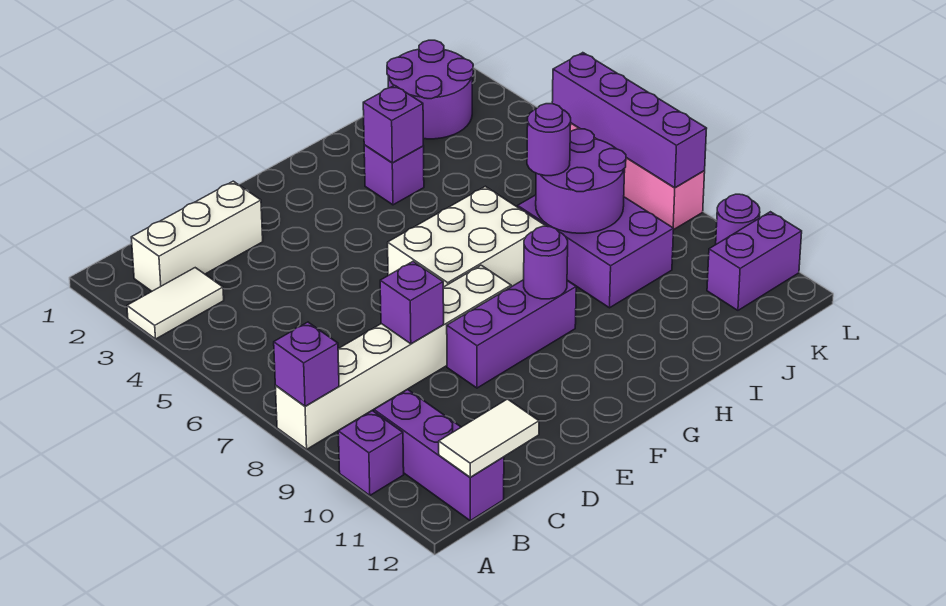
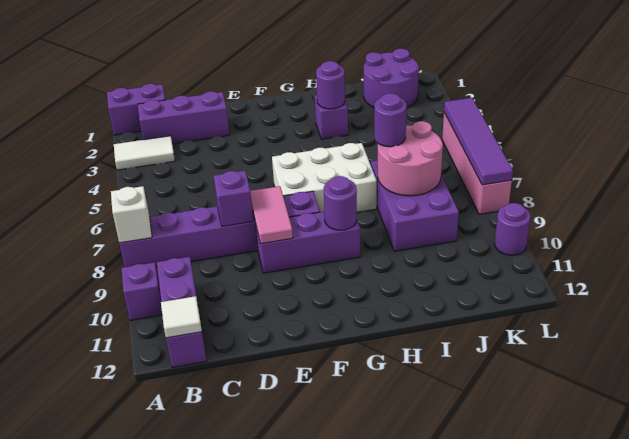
white 1x6 brick [275,265,511,449] -> purple 1x6 brick [119,191,320,267]
purple 1x1 brick [274,322,339,406] -> white 1x1 brick [111,186,152,243]
white 1x3 brick [131,181,263,291] -> purple 1x3 brick [138,92,230,144]
white 1x2 tile [439,399,539,477] -> white 1x1 tile [161,296,202,338]
none -> pink 1x2 tile [250,186,293,244]
purple 1x1 brick [363,85,423,163] -> purple 1x1 round brick [316,61,345,109]
purple 2x2 round brick [536,129,626,233] -> pink 2x2 round brick [378,121,443,196]
purple 1x2 brick [707,212,802,310] -> purple 1x2 brick moved to [107,84,165,135]
purple 1x4 brick [552,53,707,188] -> purple 1x4 tile [444,98,513,185]

